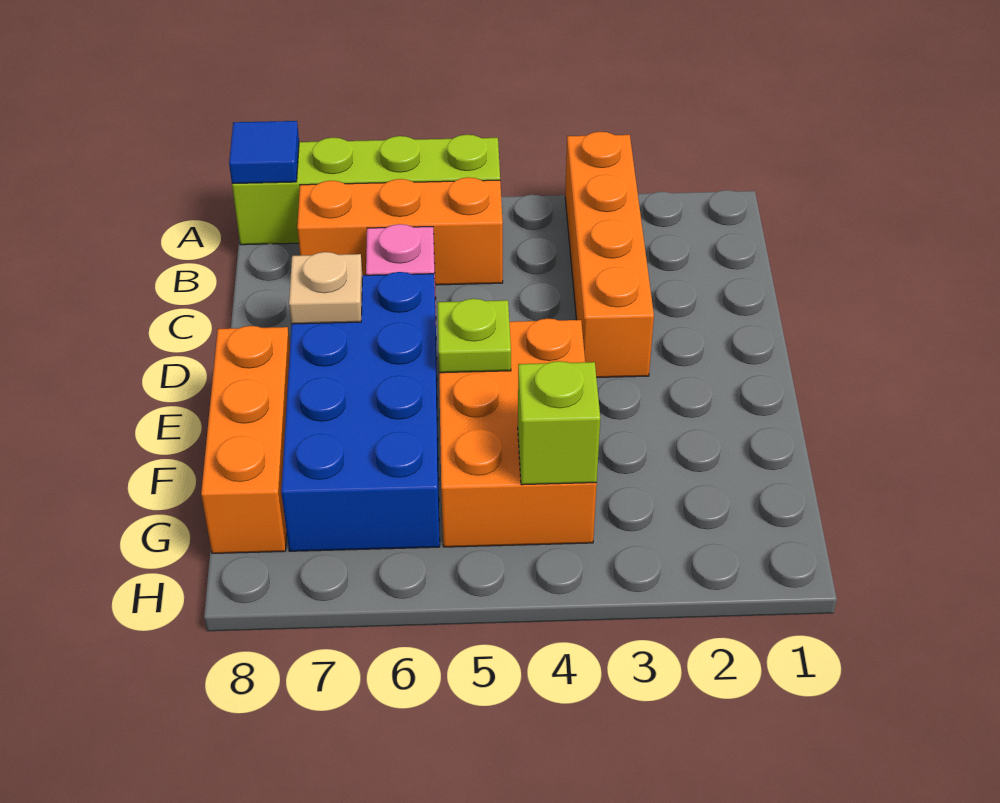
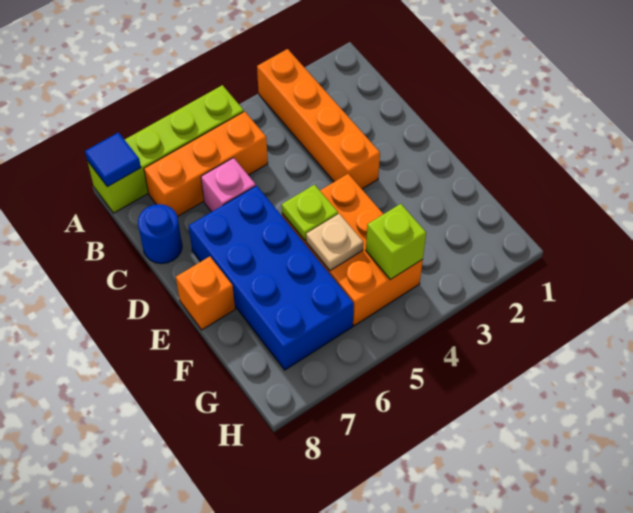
none -> blue 1x1 round brick [138,204,182,264]
tan 1x1 plate [289,252,362,324] -> tan 1x1 plate moved to [306,214,363,271]
orange 1x3 brick [201,326,290,553] -> orange 1x1 brick [176,256,235,330]

